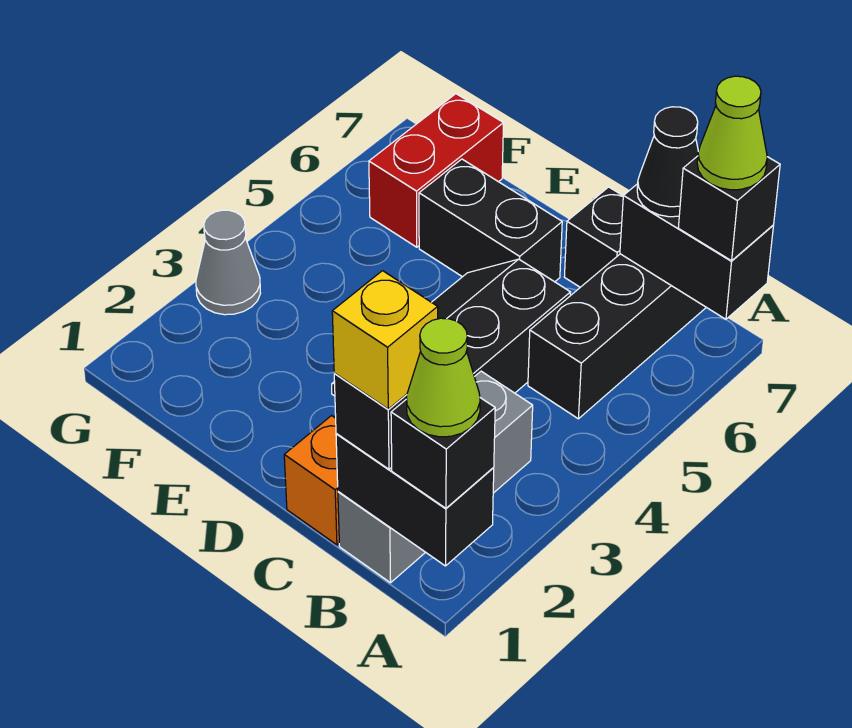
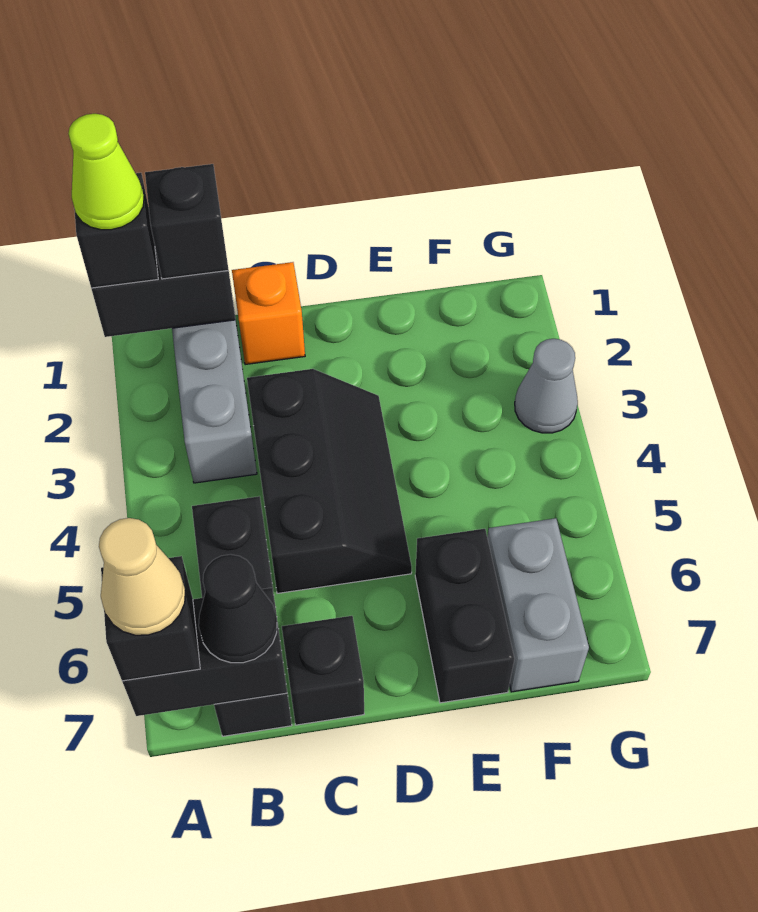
lime 1x1 cone [697,76,767,190] -> tan 1x1 cone [99,518,185,635]
yellow 1x1 brick [332,271,438,409] -> none
black 1x2 brick [419,159,562,282] -> black 1x2 brick turned to [415,529,515,703]
red 1x2 brick [369,94,503,247] -> grey 1x2 brick [487,518,589,692]

